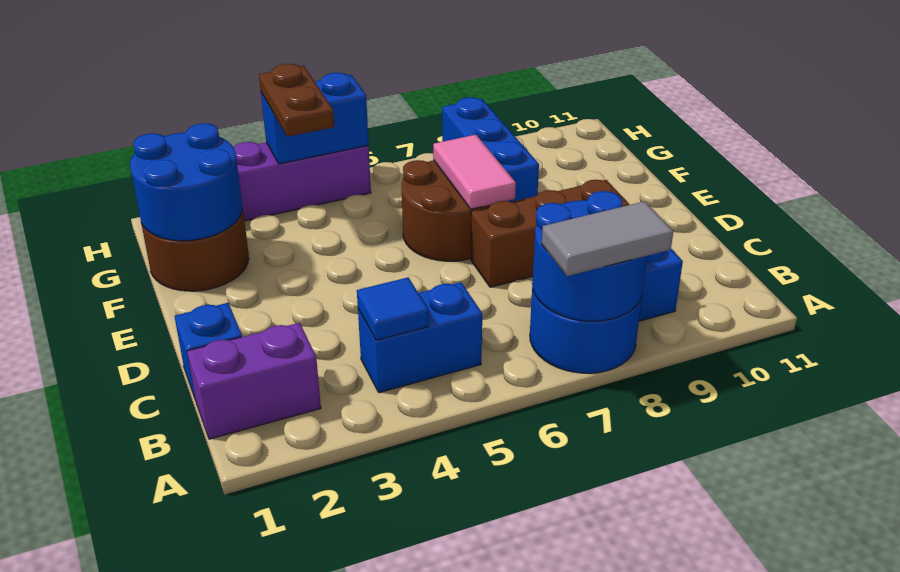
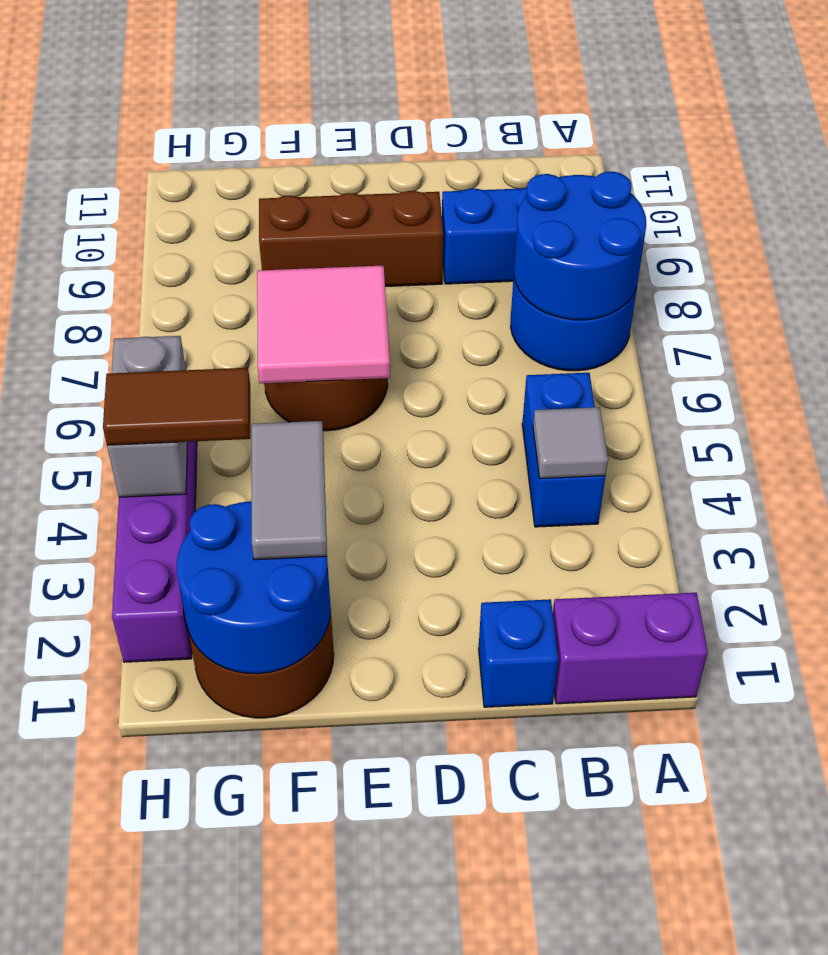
grey 1x2 tile [542,201,673,276] -> grey 1x2 tile moved to [252,421,327,560]
purple 1x2 brick [187,323,321,439] -> purple 1x2 brick turned to [553,593,708,704]
blue 1x1 tile [357,277,429,340] -> grey 1x1 tile [533,407,608,479]
brown 1x3 brick [471,180,630,287] -> brown 1x3 brick turned to [259,191,443,286]
pink 1x2 tile [433,135,516,209] -> pink 2x2 tile [257,266,390,383]
blue 1x3 brick [442,97,539,202] -> none
brown 1x2 plate [259,64,334,137] -> brown 1x2 tile [103,368,250,445]
blue 1x2 brick [261,73,369,164] -> grey 1x2 brick [107,336,188,497]

